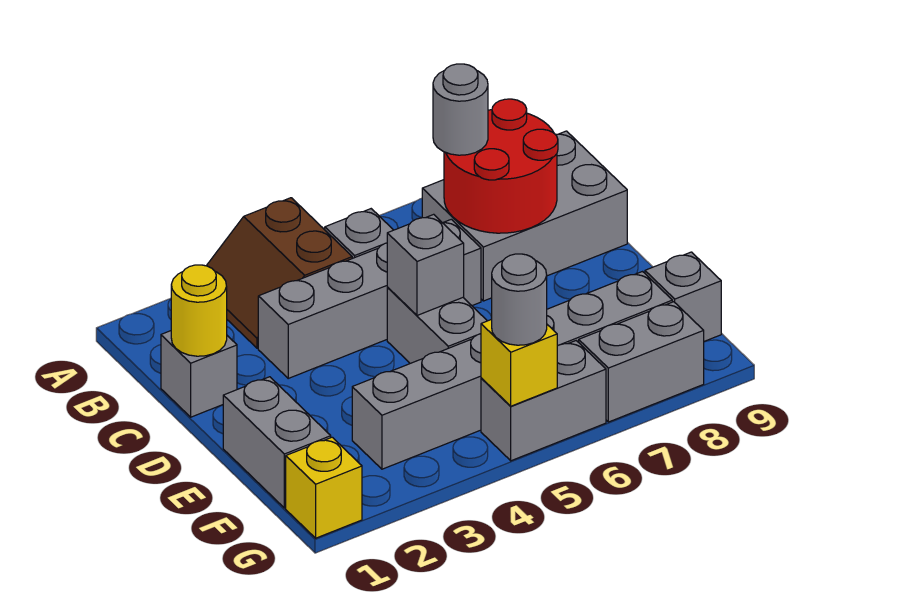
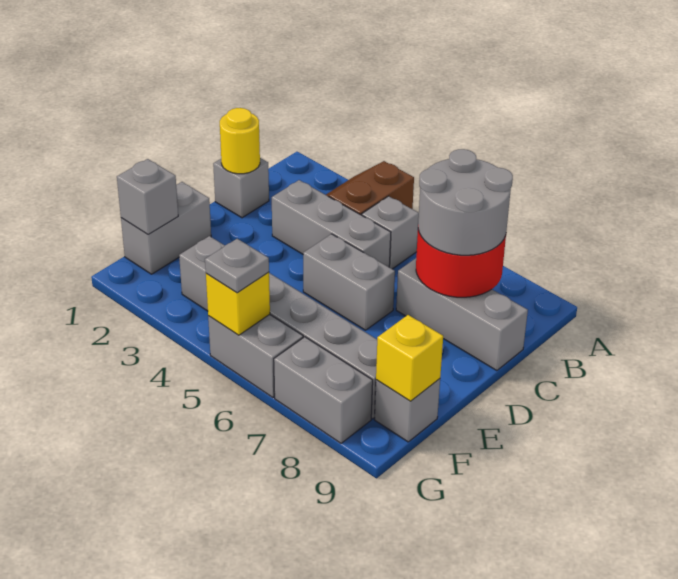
grey 2x3 brick [422,131,627,301] -> grey 1x3 brick [396,258,528,371]
grey 1x1 round brick [433,64,488,155] -> grey 2x2 round brick [418,149,513,255]
grey 1x4 brick [258,219,481,378] -> grey 1x3 brick [272,180,391,267]
grey 1x2 brick [387,288,487,363] -> grey 1x2 brick turned to [303,234,395,330]
grey 1x1 brick [387,214,464,315] -> grey 1x1 brick moved to [117,159,178,234]
yellow 1x1 brick [286,437,362,538] -> yellow 1x1 brick moved to [376,315,443,401]
grey 1x1 round brick [492,254,547,345] -> grey 1x1 plate [205,239,269,293]

